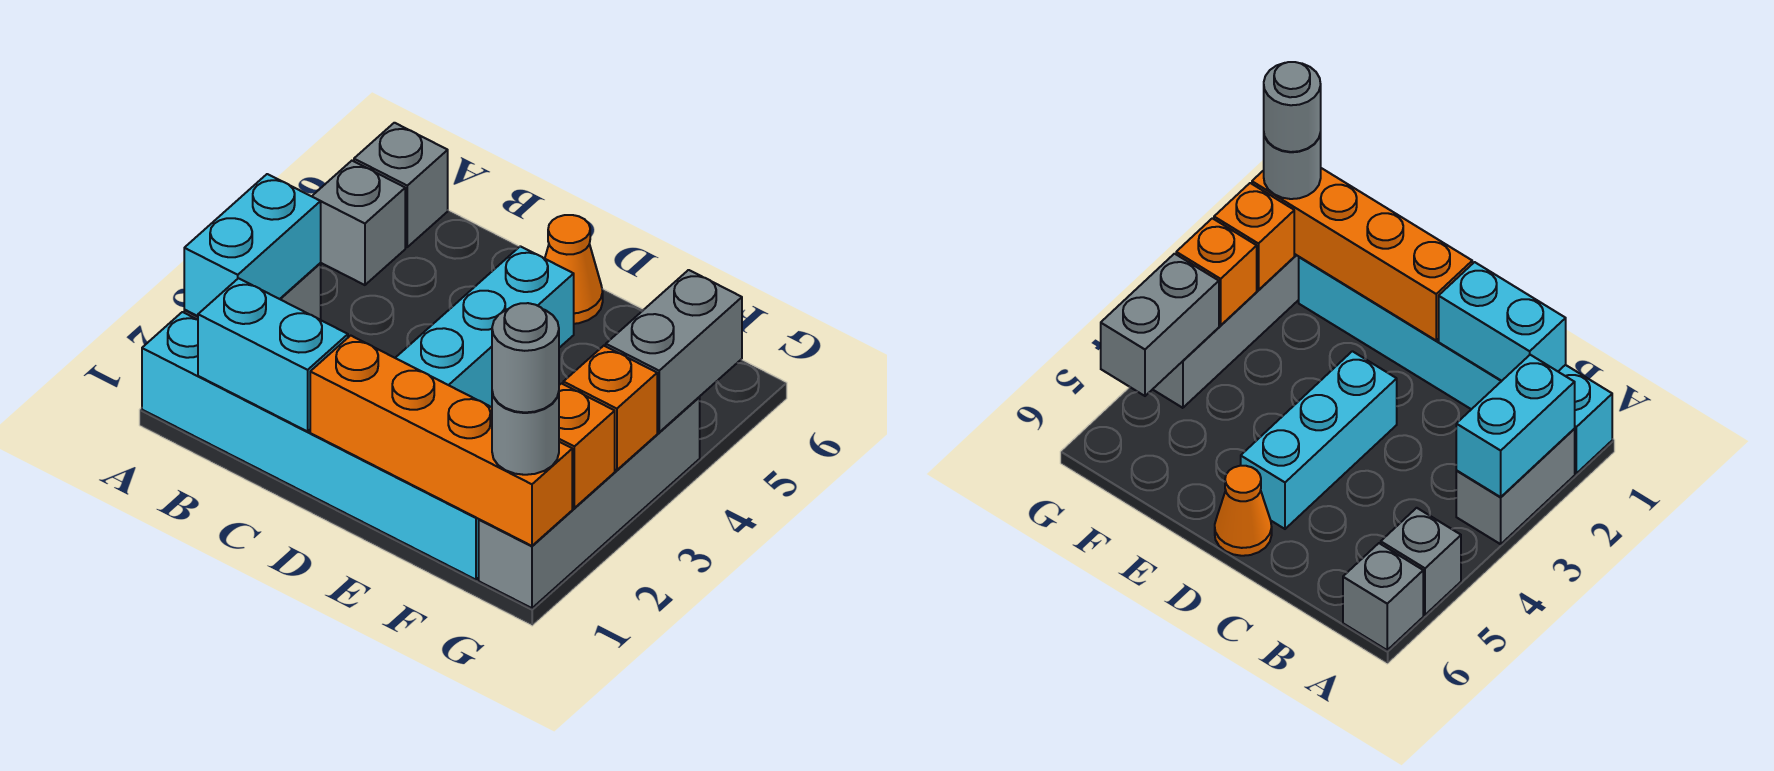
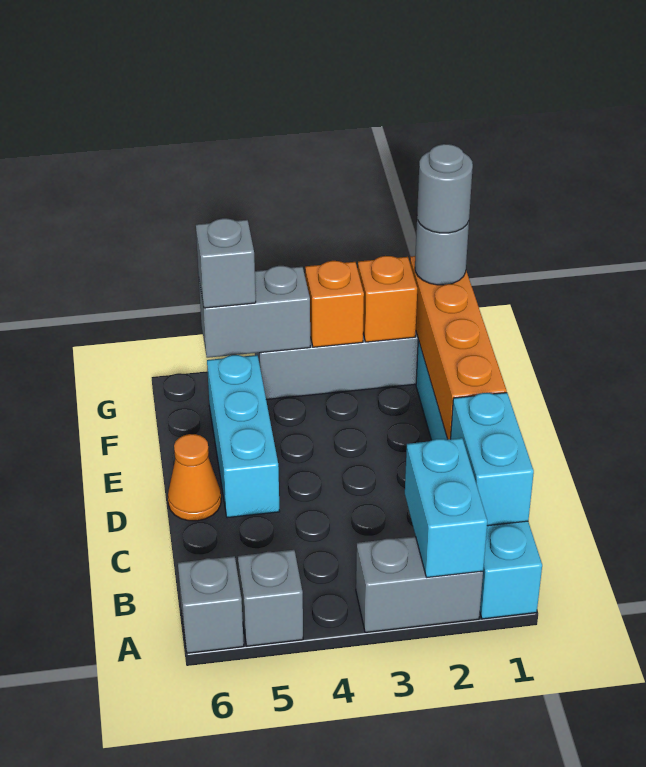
cyan 1x2 brick [184,174,321,316] -> cyan 1x2 brick turned to [405,438,487,577]
cyan 1x3 brick [396,246,574,407] -> cyan 1x3 brick turned to [207,355,280,518]
none -> grey 1x1 brick [196,218,256,308]

